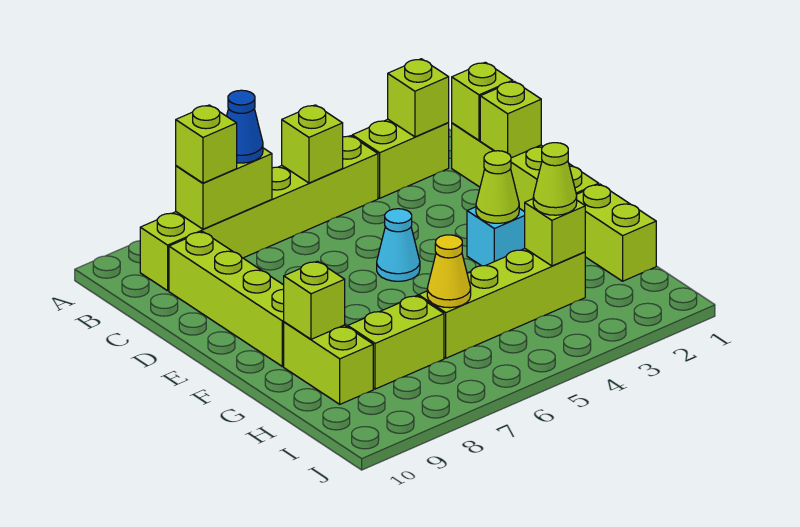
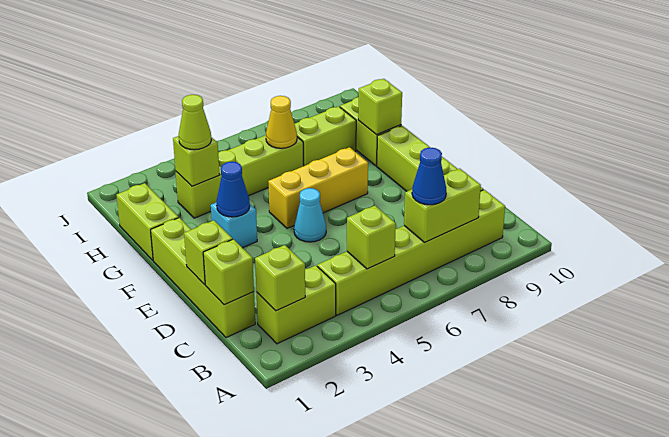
lime 1x1 brick [176,105,237,183] -> none
lime 1x1 cone [476,151,519,223] -> blue 1x1 cone [217,162,250,217]
none -> yellow 1x3 brick [268,147,368,228]

